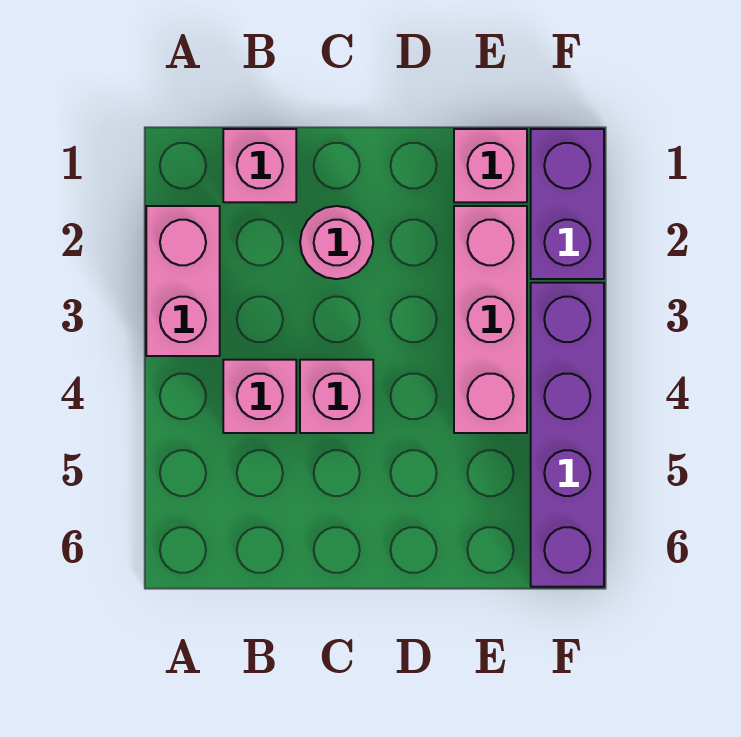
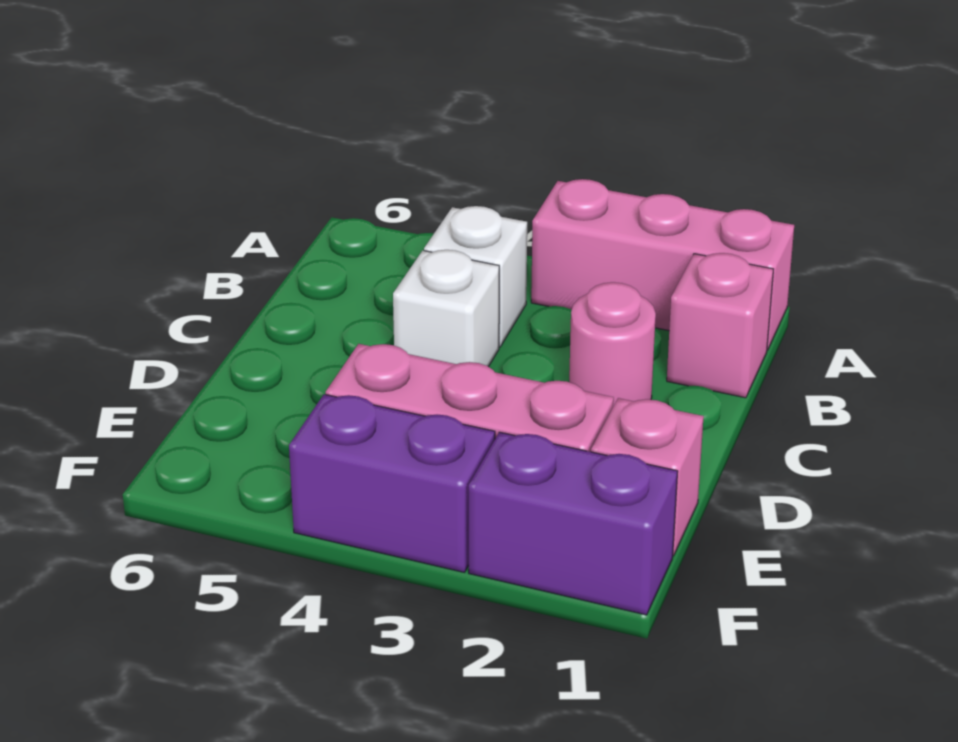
pink 1x2 brick [146,206,220,356] -> pink 1x3 brick [531,179,794,350]
pink 1x1 brick [223,360,296,433] -> white 1x1 brick [424,206,527,347]
pink 1x1 brick [300,360,373,433] -> white 1x1 brick [393,250,499,367]
purple 1x4 brick [531,283,604,587] -> purple 1x2 brick [289,394,495,572]

